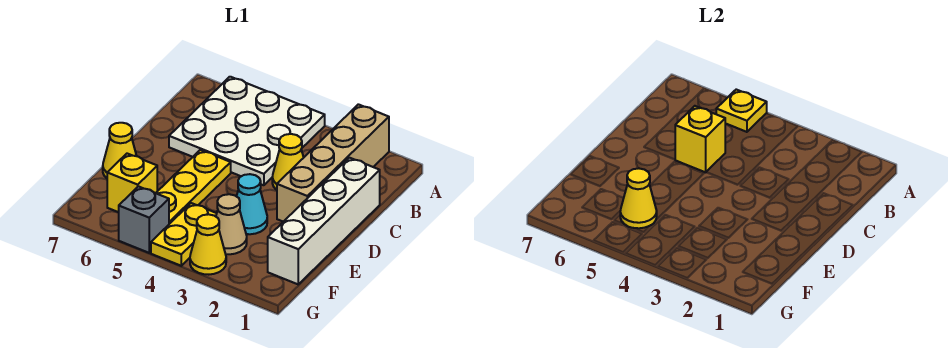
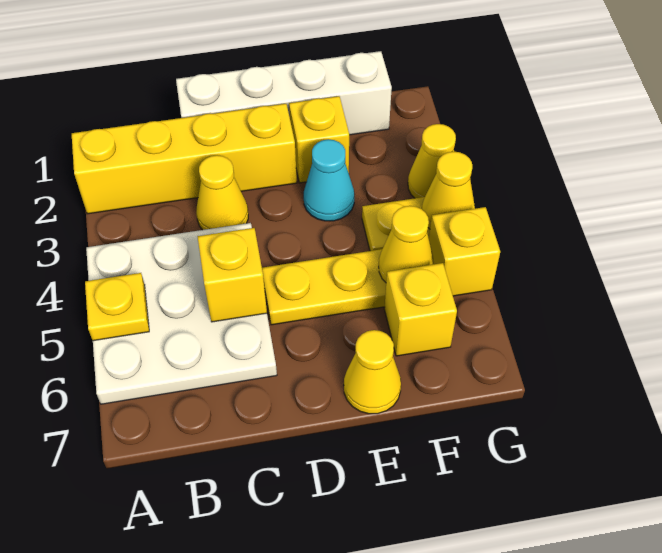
tan 1x4 brick [277,104,389,222] -> yellow 1x4 brick [72,104,297,214]
none -> yellow 1x1 brick [289,96,349,183]
tan 1x1 cone [216,194,247,254] -> none
none -> yellow 1x1 cone [422,152,475,229]
grey 1x1 brick [119,186,169,253] -> yellow 1x1 brick [429,207,500,296]

